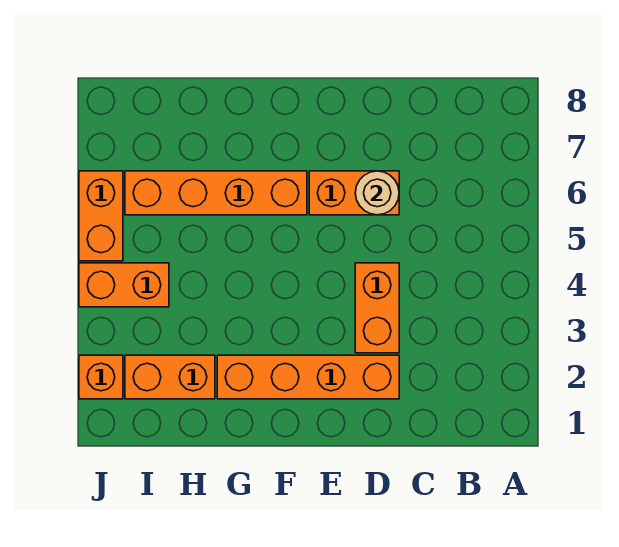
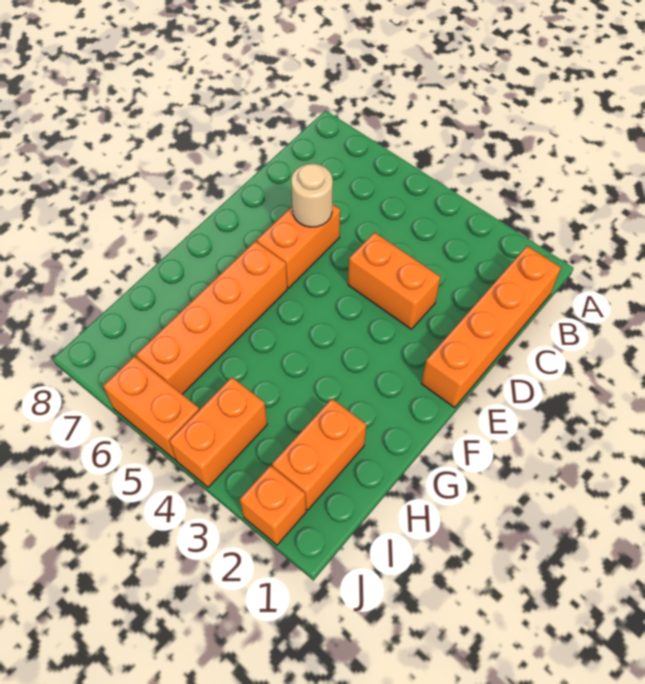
orange 1x4 brick [217,355,399,399] -> orange 1x4 brick moved to [421,246,561,408]

